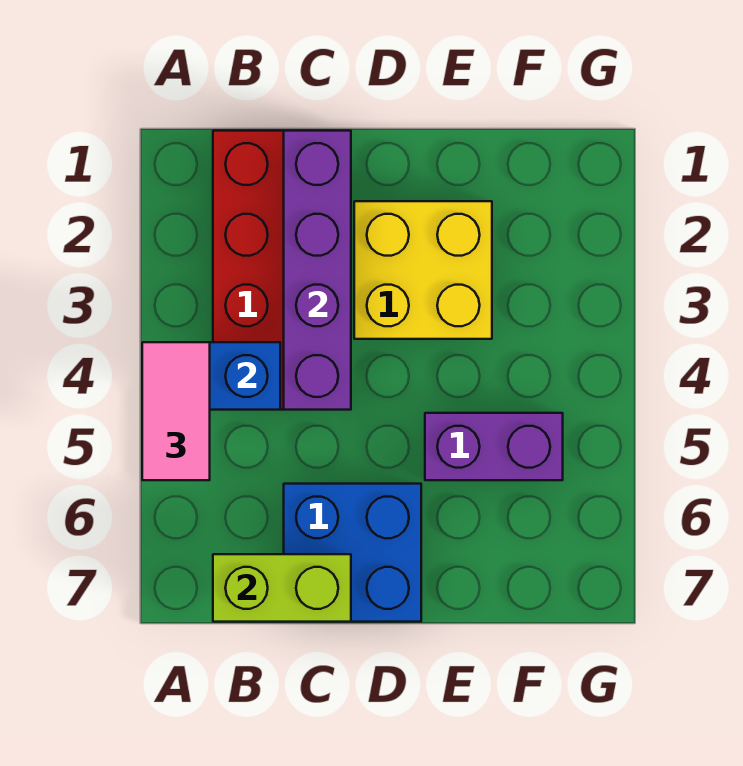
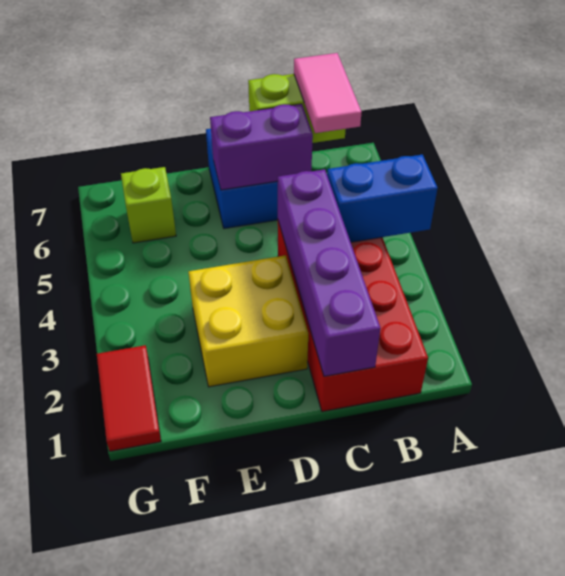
pink 1x2 tile [142,342,210,480] -> pink 1x2 tile moved to [294,53,362,133]
purple 1x2 brick [425,413,563,480] -> purple 1x2 brick moved to [210,104,313,190]
none -> lime 1x1 brick [121,167,176,243]
none -> red 1x2 tile [97,345,161,451]

